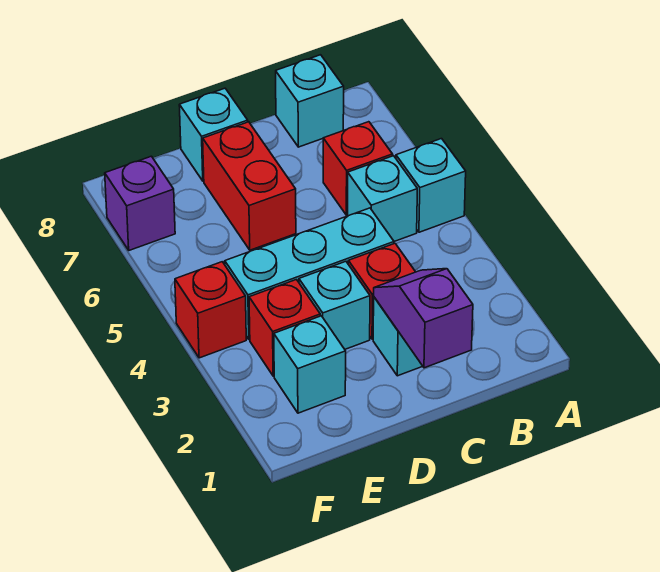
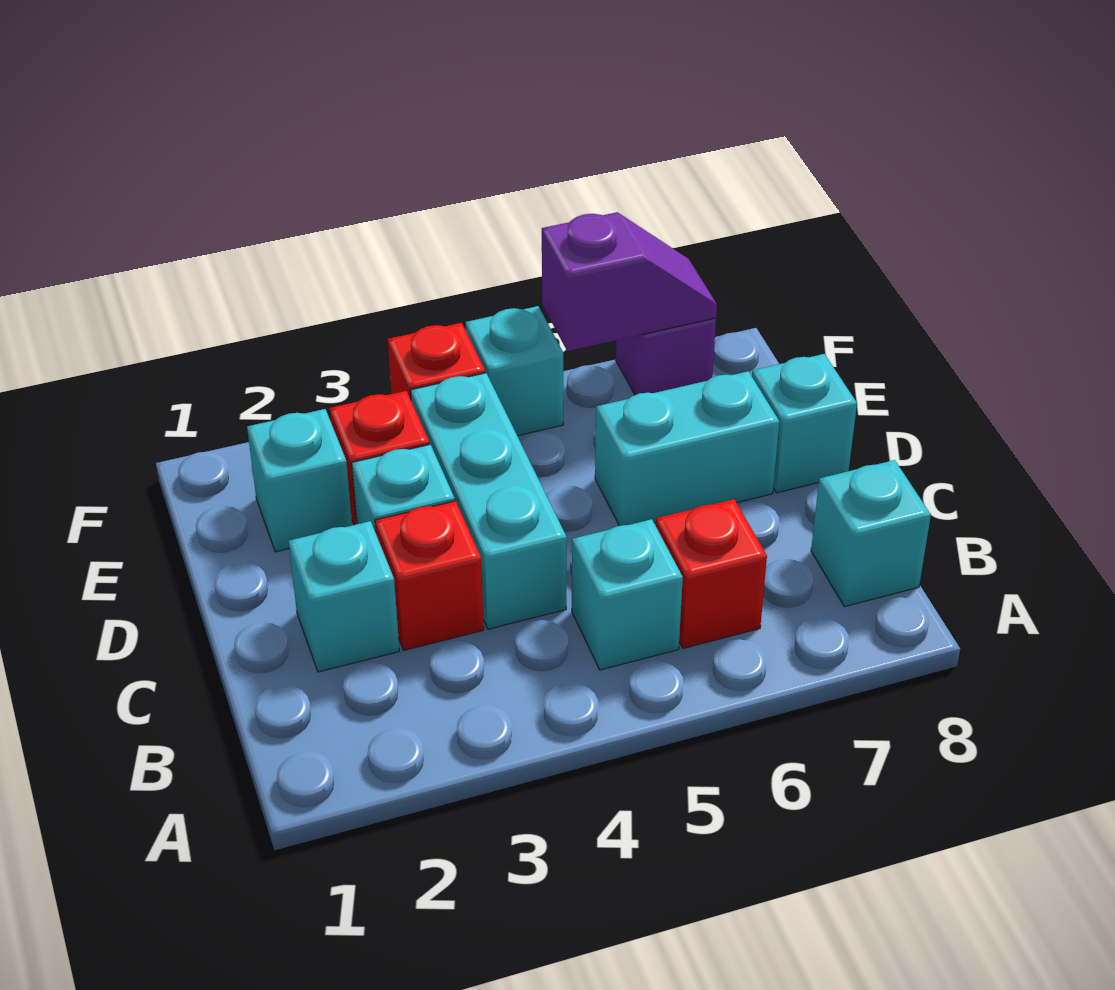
cyan 1x1 brick [396,139,466,232] -> cyan 1x1 brick moved to [466,306,563,436]
purple 1x2 slope [374,269,473,368] -> purple 1x2 slope moved to [542,212,717,351]
red 1x2 brick [203,122,296,250] -> cyan 1x2 brick [595,371,779,526]

